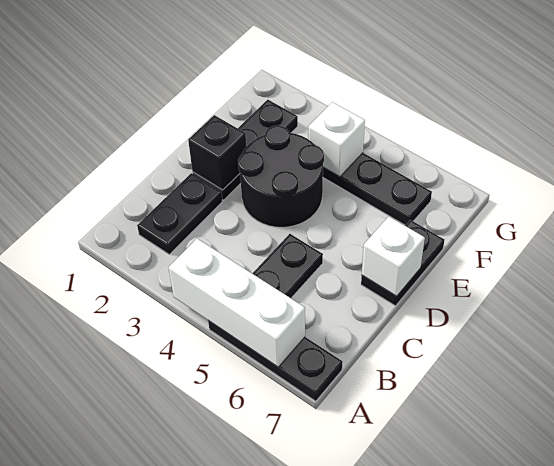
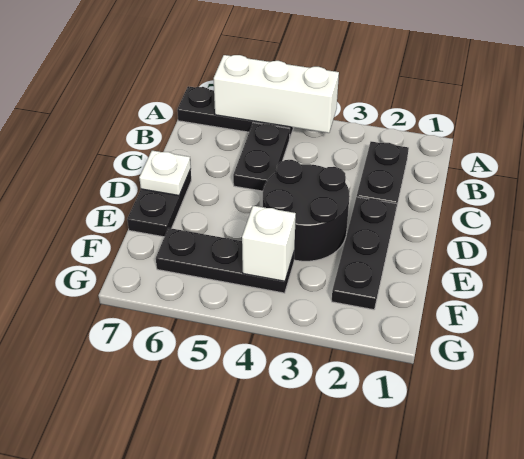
black 1x1 brick [188,115,246,190] -> none
white 1x1 brick [362,216,425,296] -> white 1x1 plate [139,151,191,196]

